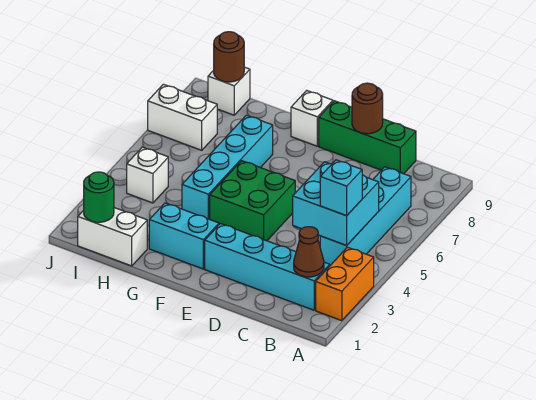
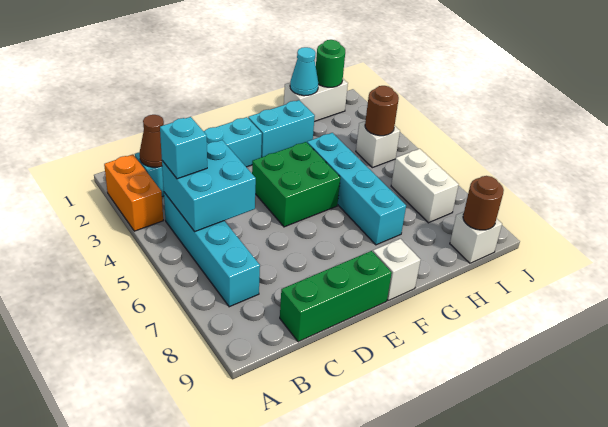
brown 1x1 round brick [352,83,383,134] -> brown 1x1 round brick moved to [365,86,399,136]
none -> cyan 1x1 cone [290,47,318,96]
white 1x2 brick [148,84,218,150] -> white 1x2 brick turned to [391,149,459,223]

